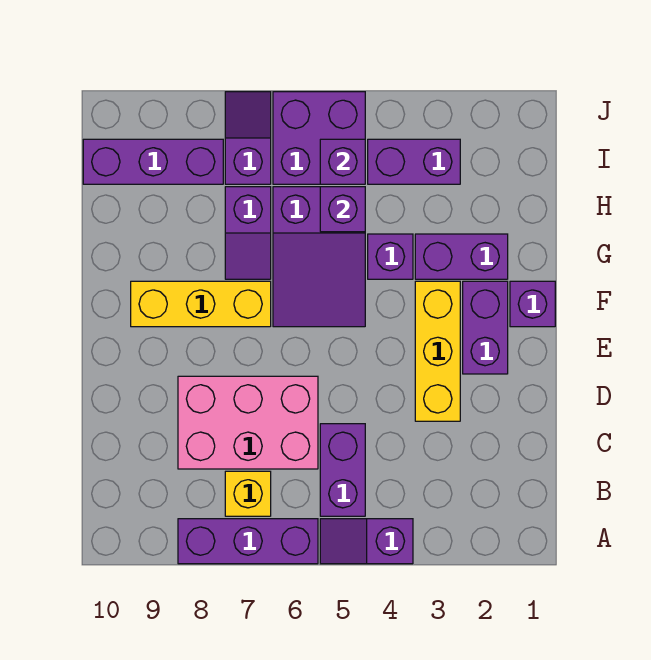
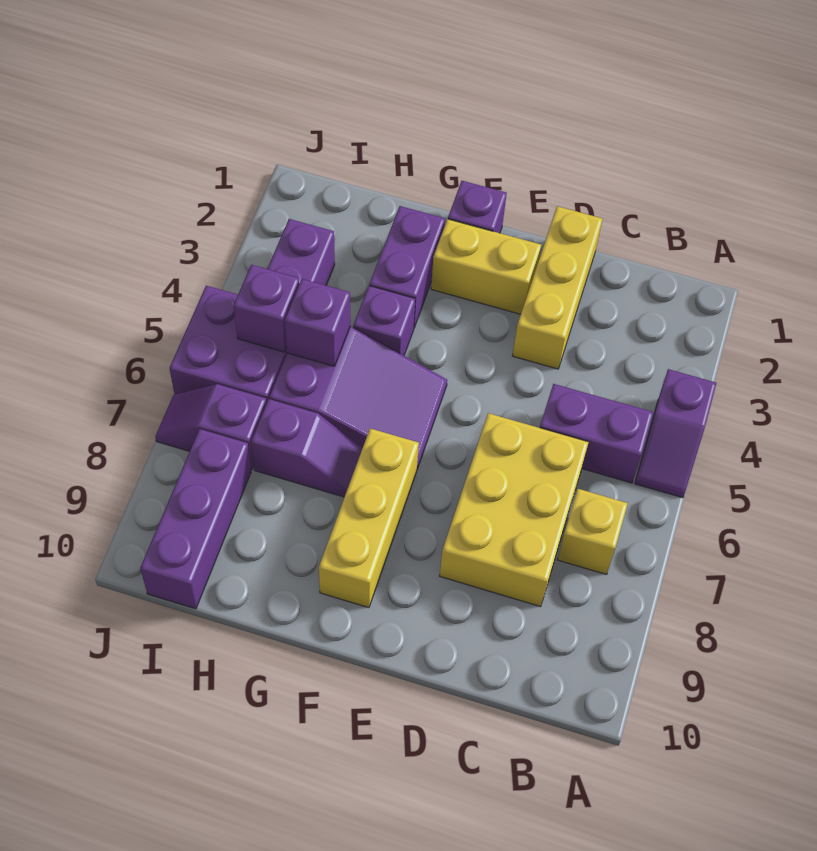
purple 1x3 brick [178,519,318,564] -> none
pink 2x3 brick [178,376,318,469] -> yellow 2x3 brick [440,413,589,607]
yellow 1x3 brick [415,281,460,421] -> yellow 1x3 brick turned to [512,206,602,369]
purple 1x2 brick [463,281,508,374] -> yellow 1x2 brick [431,219,541,314]

